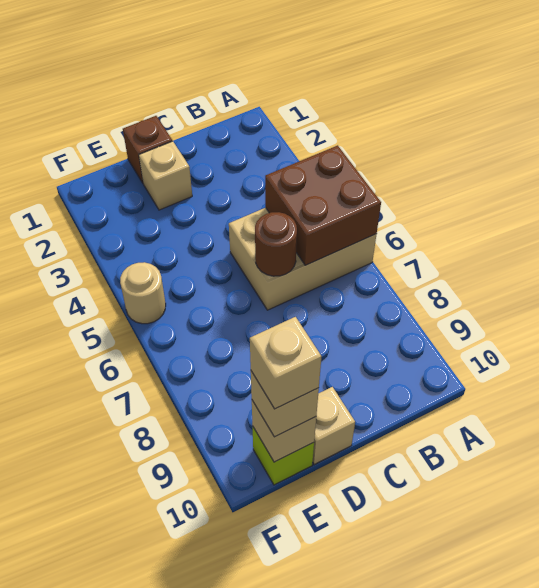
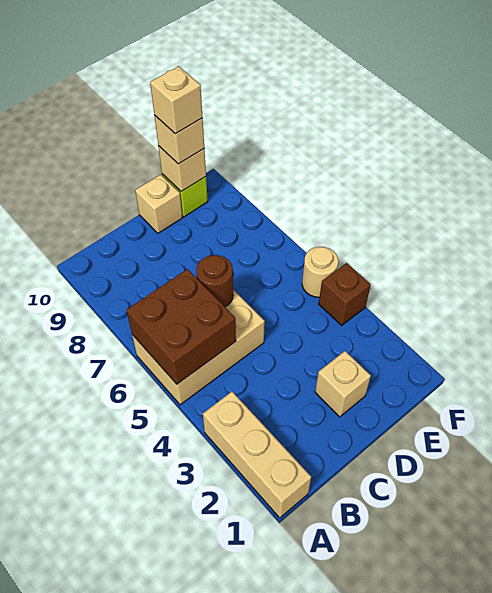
none -> tan 1x3 brick [203,392,311,518]
brown 1x1 brick [123,116,172,183] -> brown 1x1 brick moved to [319,263,371,325]

